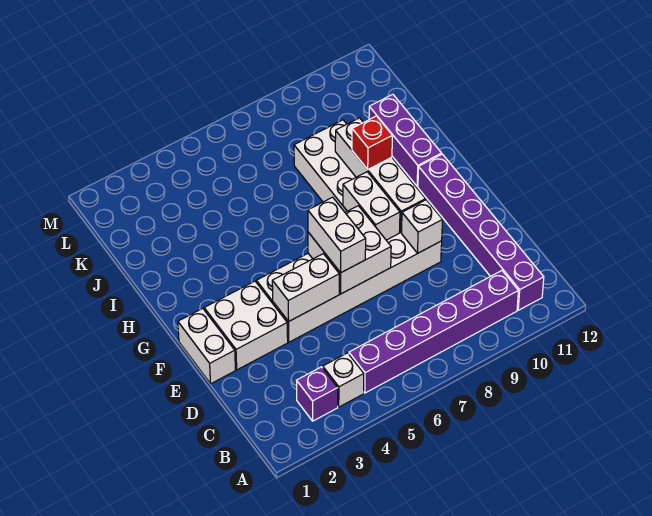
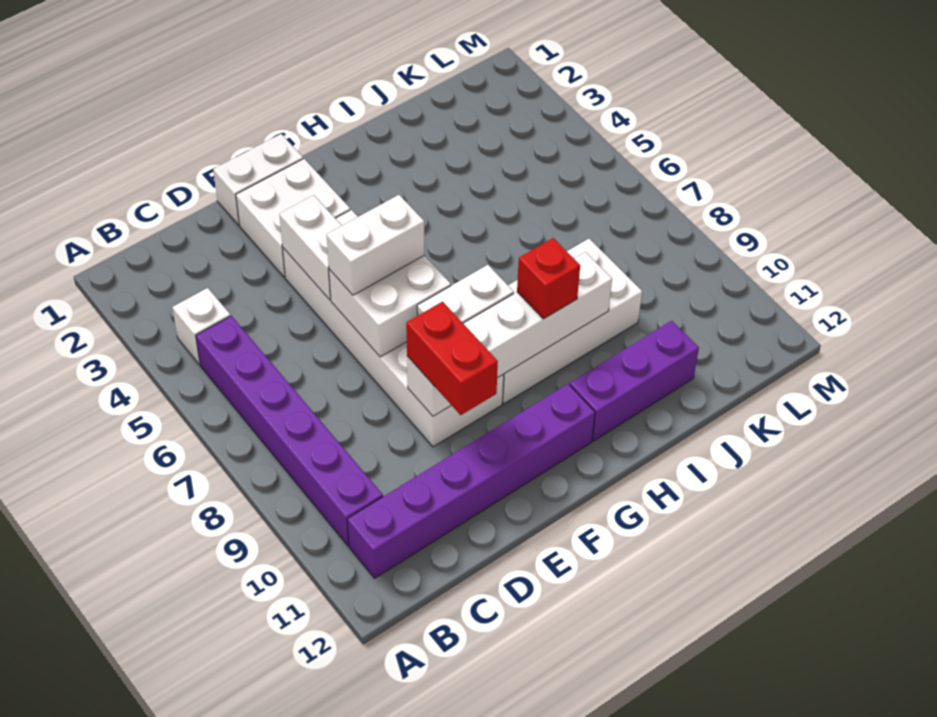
purple 1x1 brick [297,367,338,421] -> none
none -> red 1x2 brick [406,302,498,415]

